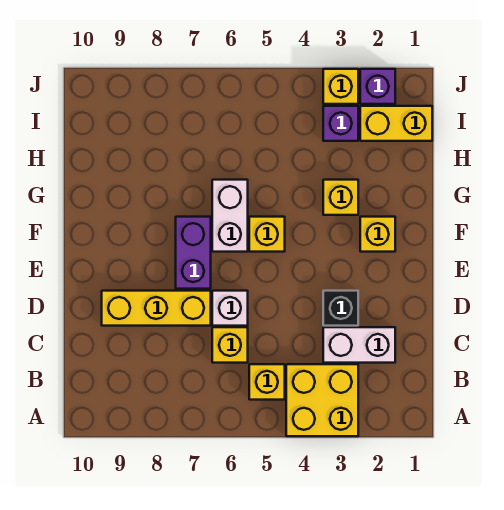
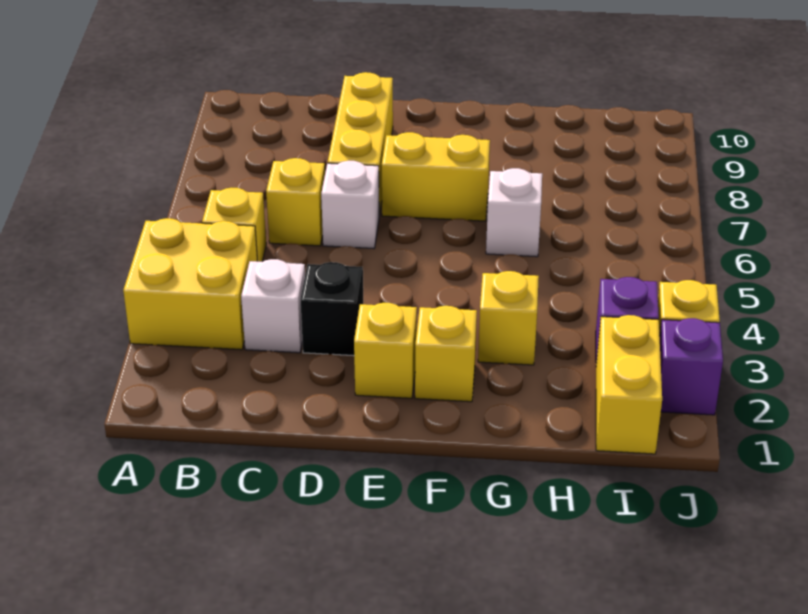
white 1x2 brick [323,327,395,363] -> white 1x1 brick [241,259,305,353]
purple 1x2 brick [176,217,211,289] -> yellow 1x2 brick [382,132,490,221]
yellow 1x1 brick [249,217,285,252] -> yellow 1x1 brick moved to [354,303,417,398]
white 1x2 brick [212,180,248,252] -> white 1x1 brick [486,168,542,257]

